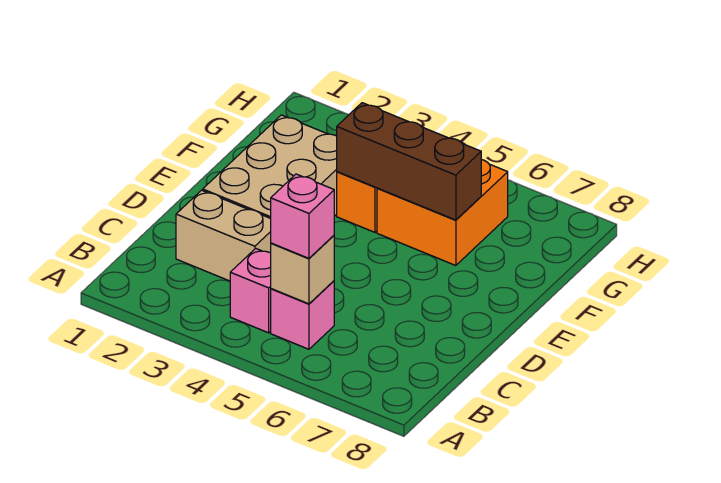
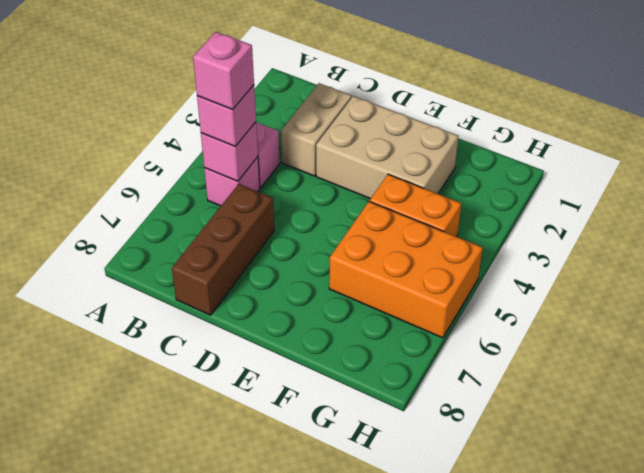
tan 1x1 brick [271,236,334,304] -> pink 1x1 brick [201,122,258,181]
none -> pink 1x1 brick [193,32,254,109]
brown 1x3 brick [337,103,481,220] -> brown 1x3 brick moved to [172,184,274,315]
orange 2x2 brick [377,160,508,266] -> orange 2x3 brick [329,201,483,338]

